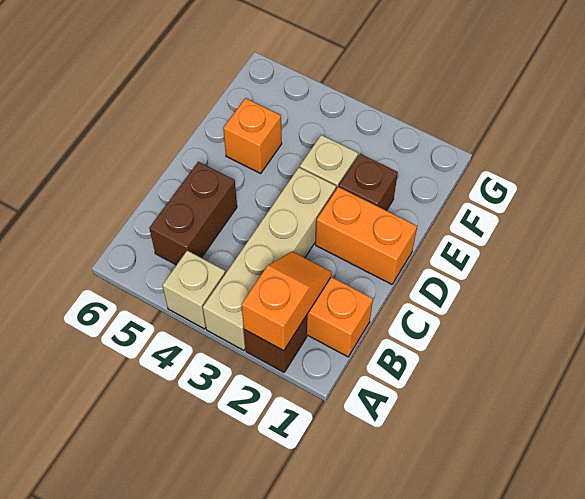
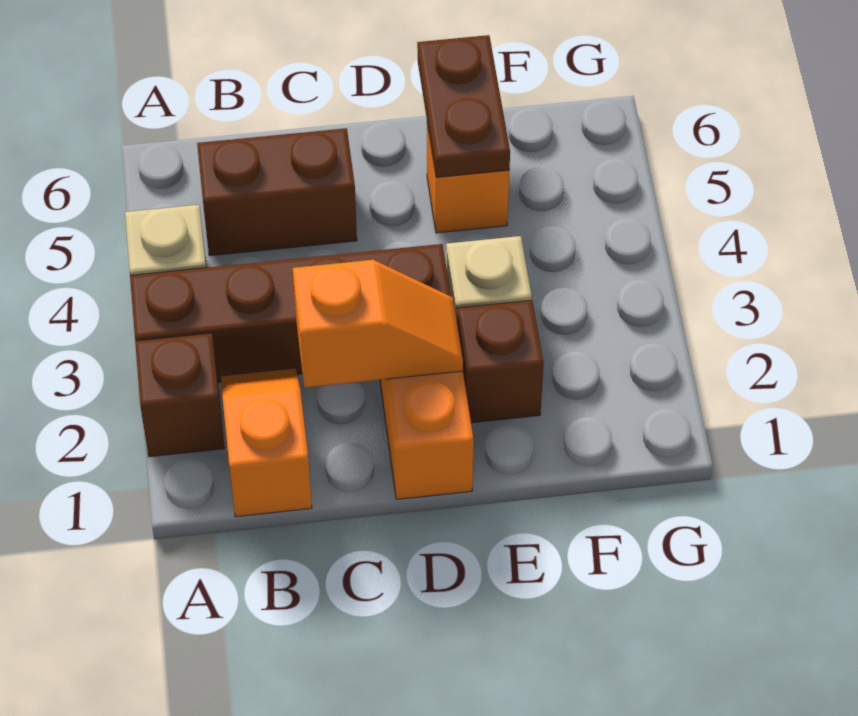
orange 1x2 slope [242,252,331,351] -> orange 1x2 slope moved to [293,260,463,388]
tan 1x4 brick [203,168,336,350] -> brown 1x4 brick [130,244,451,383]
none -> brown 1x2 plate [417,35,510,177]

